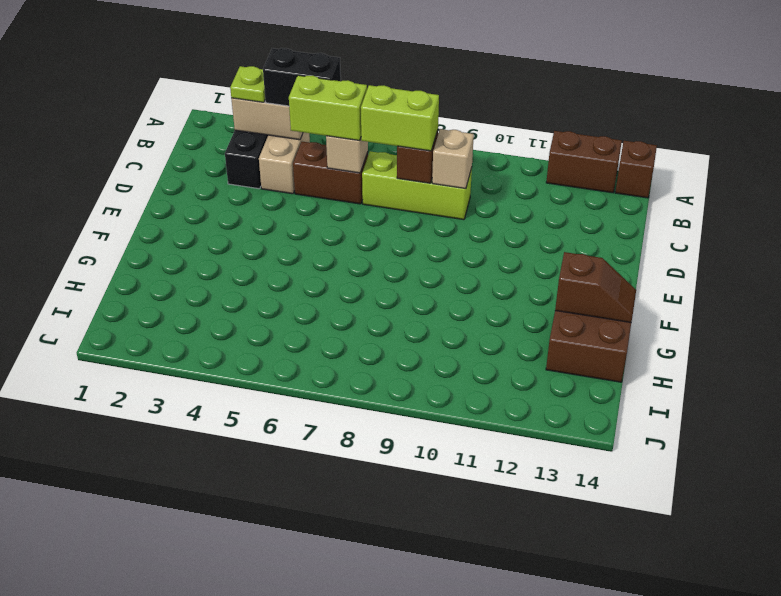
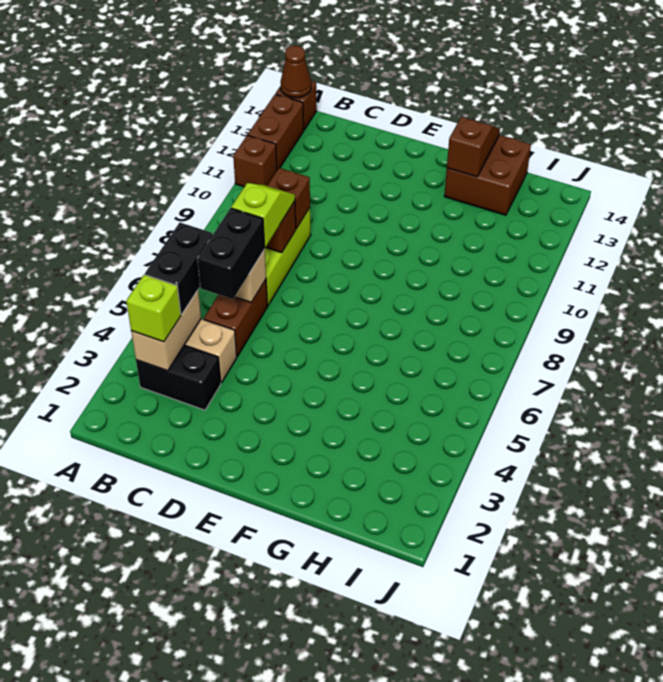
none -> brown 1x1 brick [233,135,277,187]
none -> brown 1x1 cone [280,46,311,98]
lime 1x1 plate [230,66,265,102] -> lime 1x1 brick [126,275,181,342]
lime 1x2 brick [289,75,367,141] -> black 1x2 brick [198,208,265,299]
lime 1x2 brick [361,85,439,151] -> lime 1x2 slope [231,183,295,247]
tan 1x1 brick [432,129,474,189] -> brown 1x1 brick [267,168,310,229]

